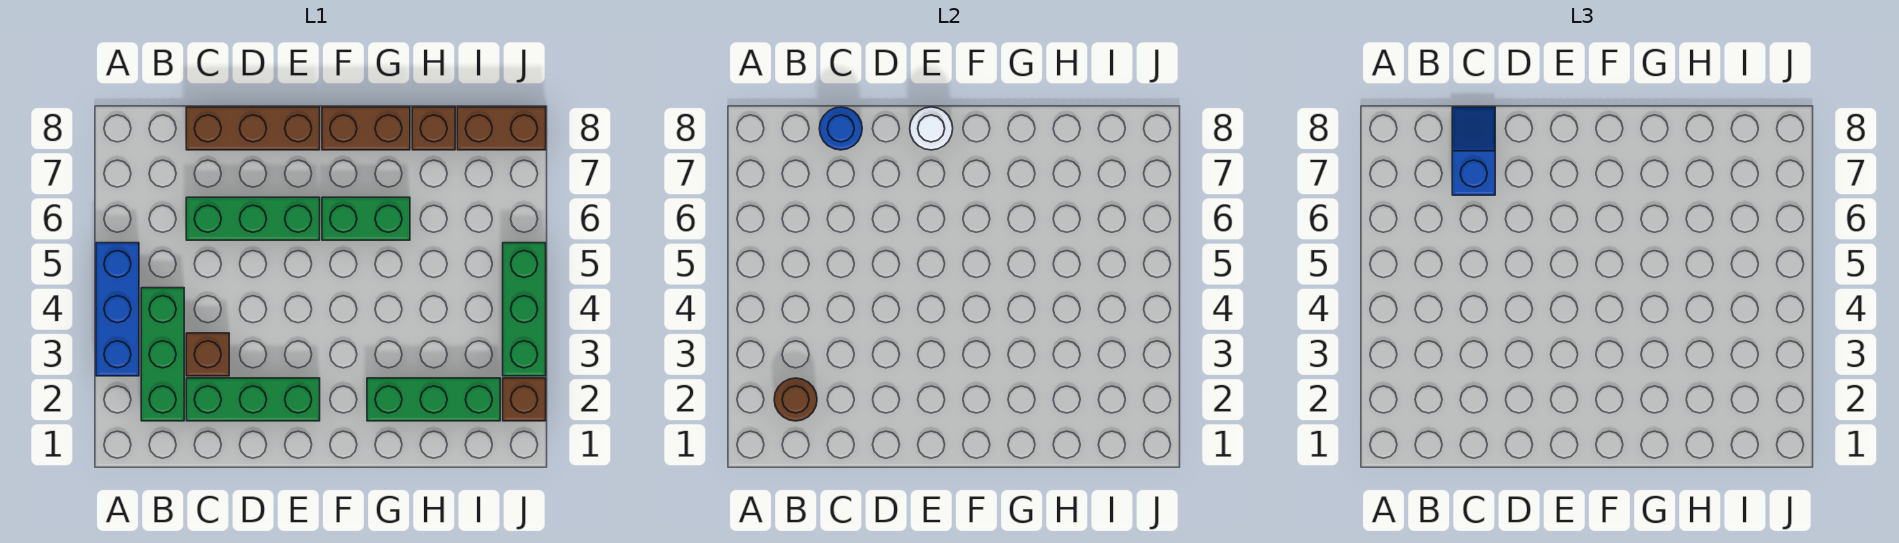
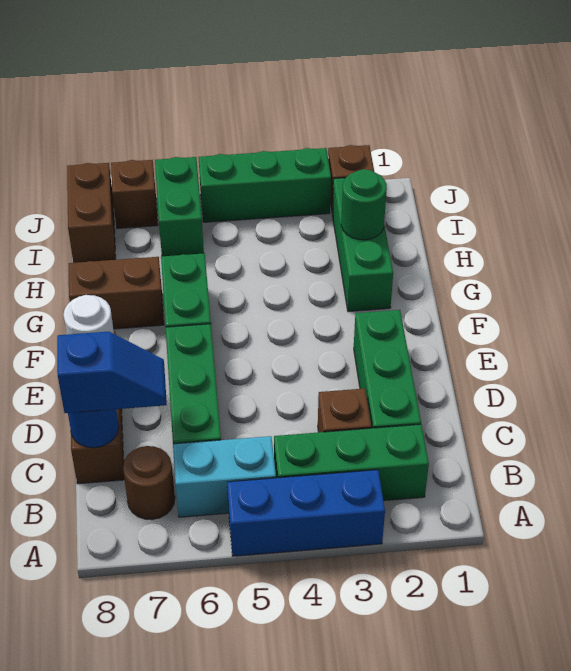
brown 1x1 round brick [774,378,817,421] -> brown 1x1 round brick moved to [123,446,175,520]
none -> cyan 1x2 brick [173,436,276,517]
blue 1x2 slope [1452,107,1495,195] -> blue 1x2 slope turned to [57,332,167,413]
brown 1x2 brick [322,107,410,150] -> brown 1x2 brick turned to [69,257,164,329]
none -> green 1x1 round brick [341,169,387,240]
brown 1x1 brick [412,107,455,150] -> brown 1x1 brick moved to [111,160,158,229]
none -> green 1x2 brick [155,157,204,256]

